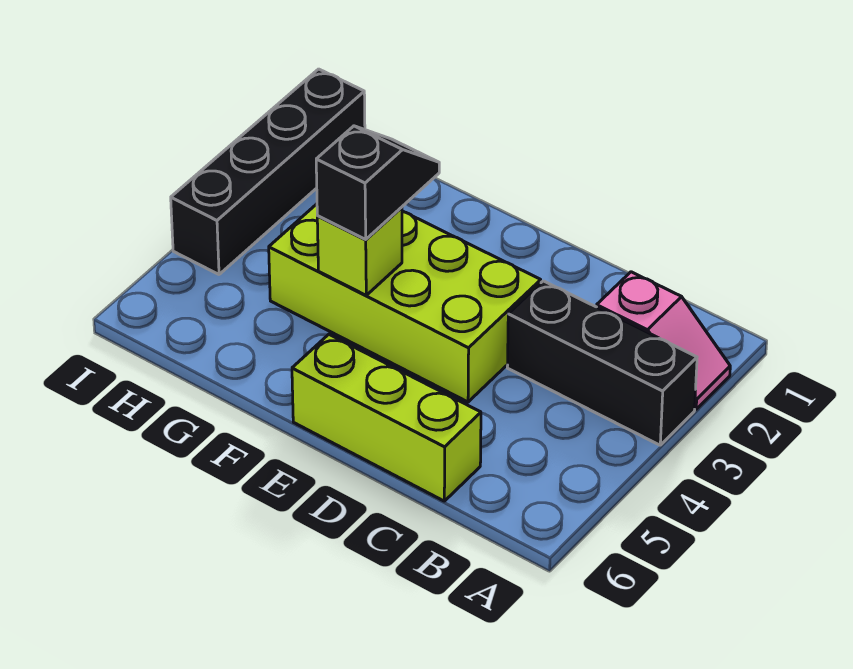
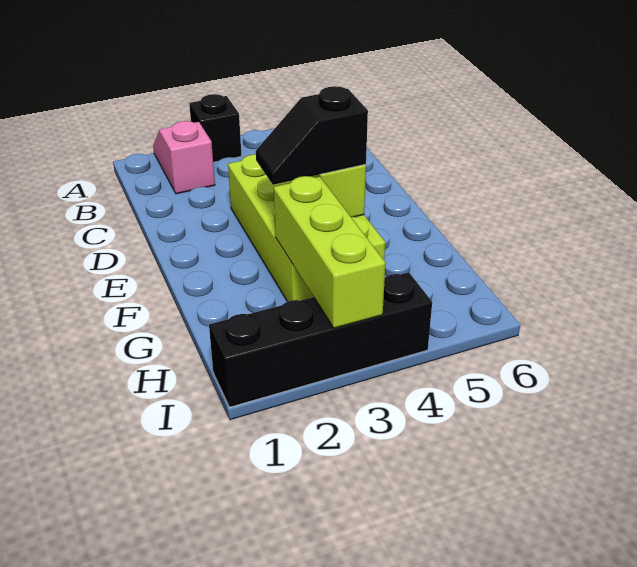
black 1x3 brick [507,281,697,445] -> black 1x1 brick [189,94,242,162]
lime 1x3 brick [292,334,481,501] -> lime 1x3 brick moved to [274,176,385,328]

